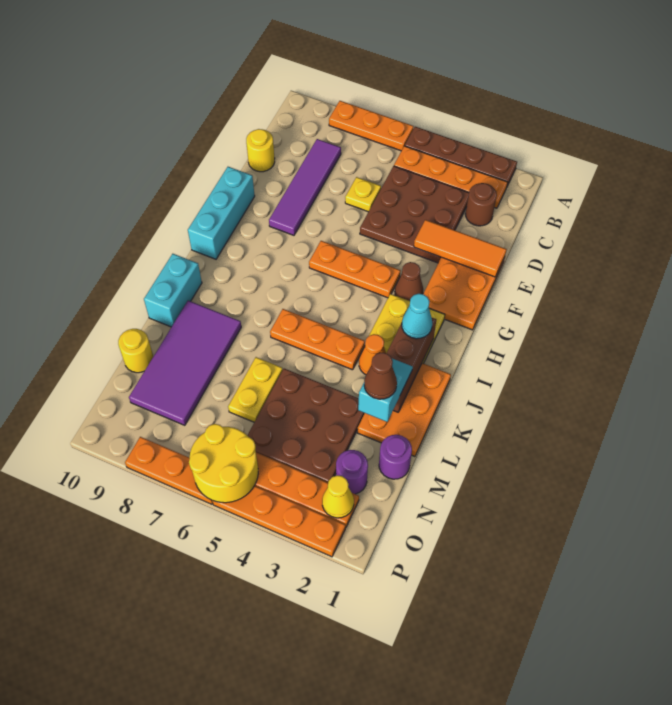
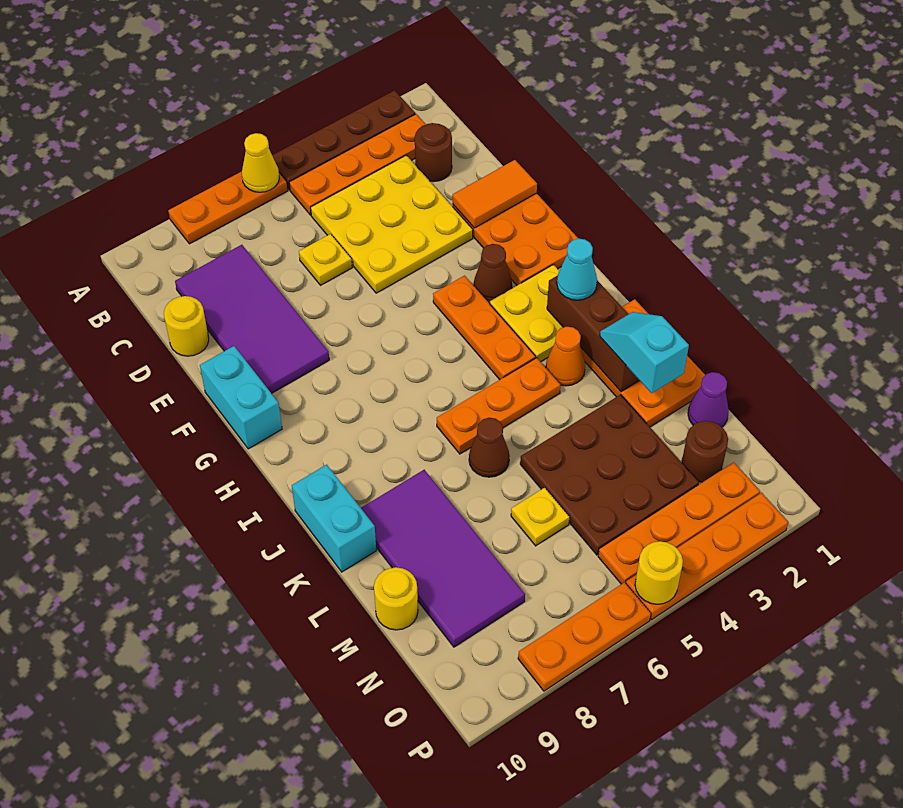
brown 3x3 plate [360,166,469,263] -> yellow 3x3 plate [311,155,473,293]
purple 1x4 tile [269,139,341,235] -> purple 2x4 tile [175,245,329,393]
orange 1x3 tile [414,220,507,277] -> orange 1x2 tile [453,160,537,228]
cyan 1x3 brick [188,167,255,259] -> cyan 1x2 brick [200,346,282,449]
orange 1x3 plate [309,241,400,298] -> orange 1x3 plate turned to [433,276,536,380]
brown 1x1 cone [364,352,397,399] -> brown 1x1 cone moved to [469,418,510,477]
yellow 1x2 plate [228,357,283,422] -> yellow 1x1 plate [511,487,570,546]
purple 1x1 round brick [379,435,412,479] -> purple 1x1 cone [688,372,729,427]
purple 1x1 round brick [336,450,368,494] -> brown 1x1 round brick [682,421,728,482]
yellow 1x1 cone [322,475,354,518] -> yellow 1x1 cone moved to [242,133,279,192]
yellow 2x2 round brick [189,424,258,503] -> yellow 1x1 round brick [635,541,683,604]

